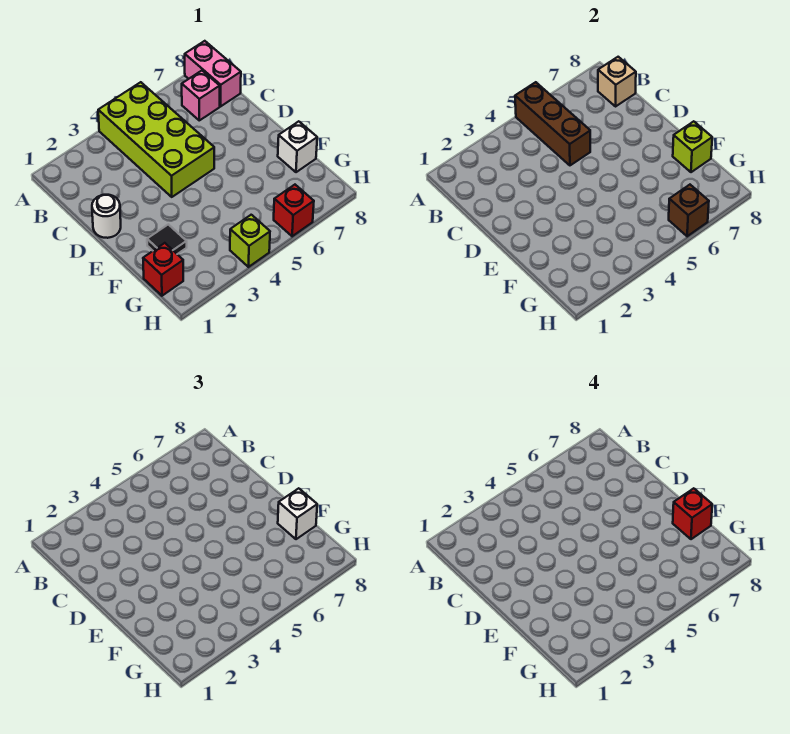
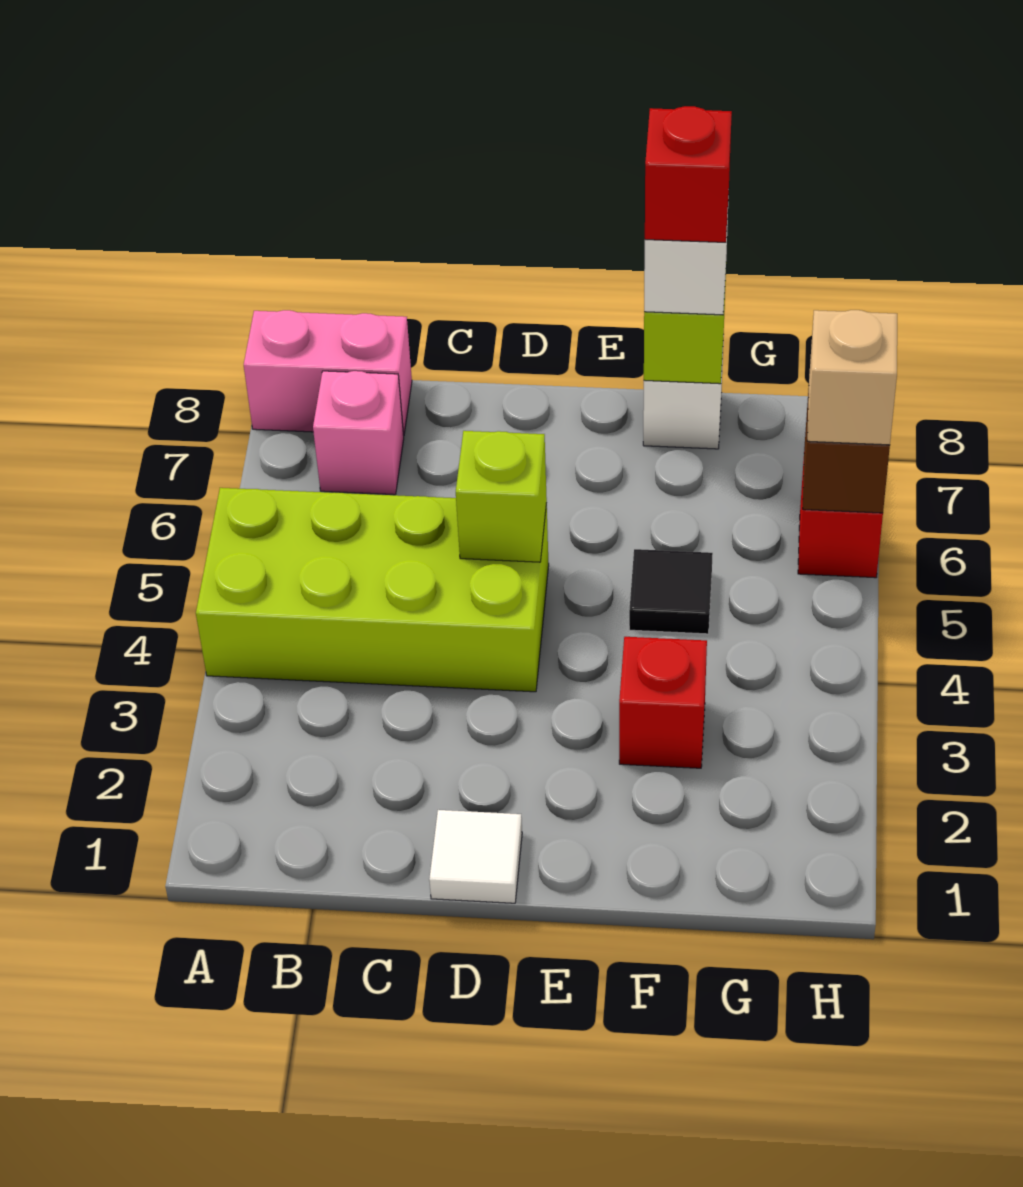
brown 1x3 brick [515,82,590,165] -> none
tan 1x1 brick [598,57,636,106] -> tan 1x1 brick moved to [807,310,897,445]
white 1x1 round brick [92,195,121,238] -> white 1x1 tile [429,810,522,903]
black 1x1 tile [147,224,187,254] -> black 1x1 tile moved to [629,549,713,634]
red 1x1 brick [143,243,183,296] -> red 1x1 brick moved to [619,637,707,768]
lime 1x1 brick [230,215,270,267] -> lime 1x1 brick moved to [456,431,547,562]

